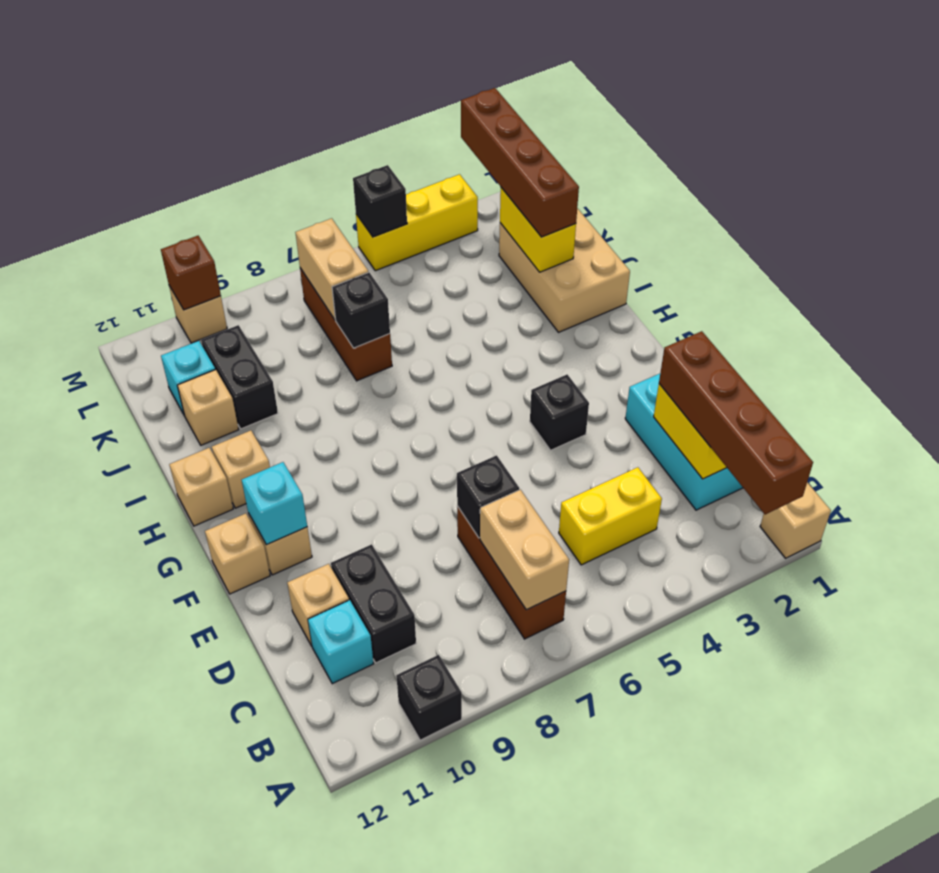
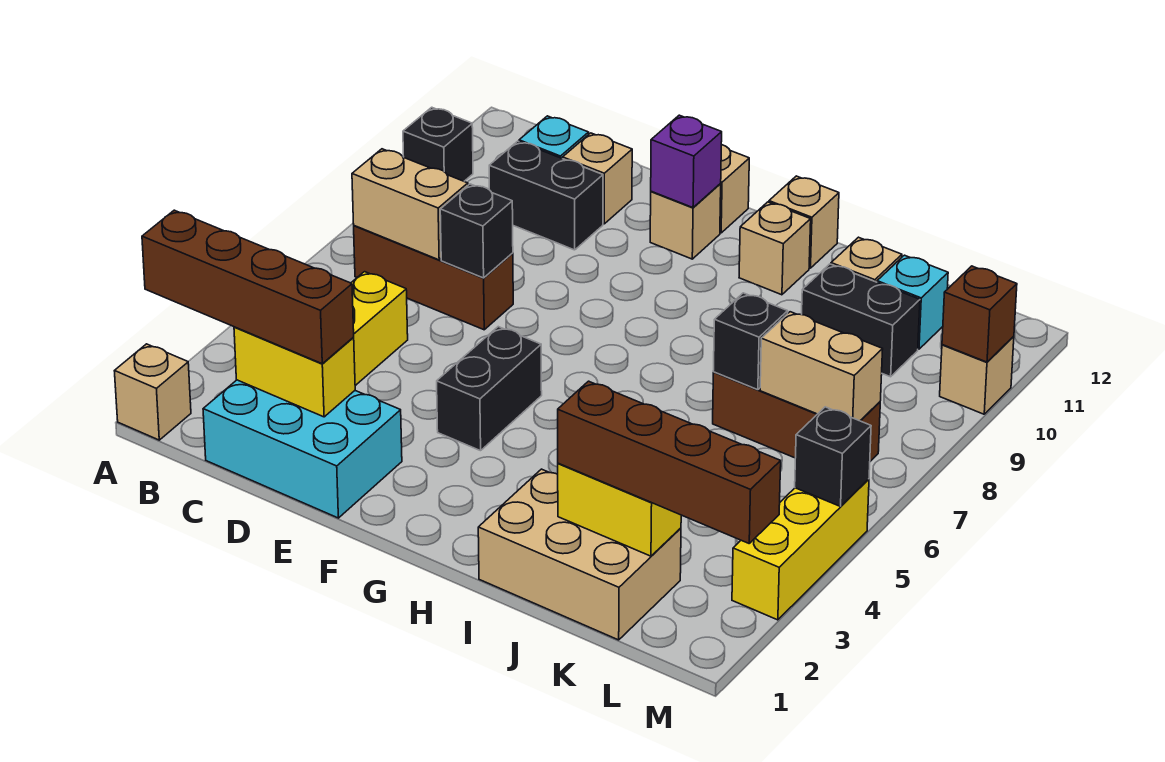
black 1x1 brick [530,375,589,450] -> black 1x2 brick [437,327,542,451]
cyan 1x1 brick [242,462,307,545] -> purple 1x1 brick [651,115,722,208]

